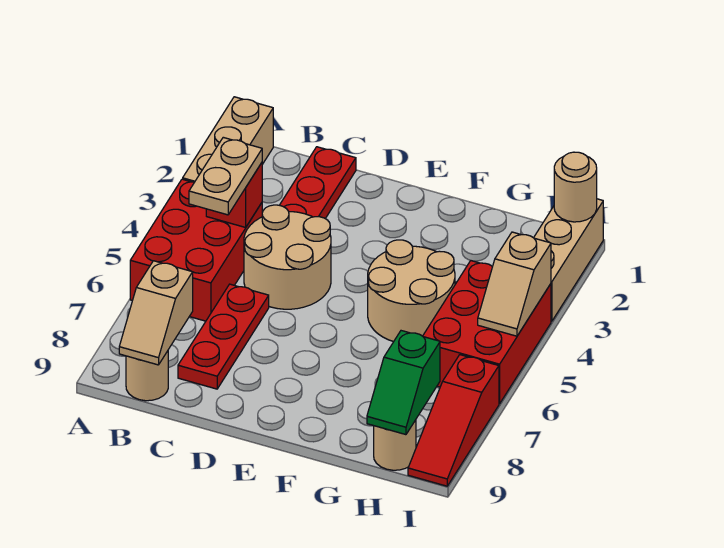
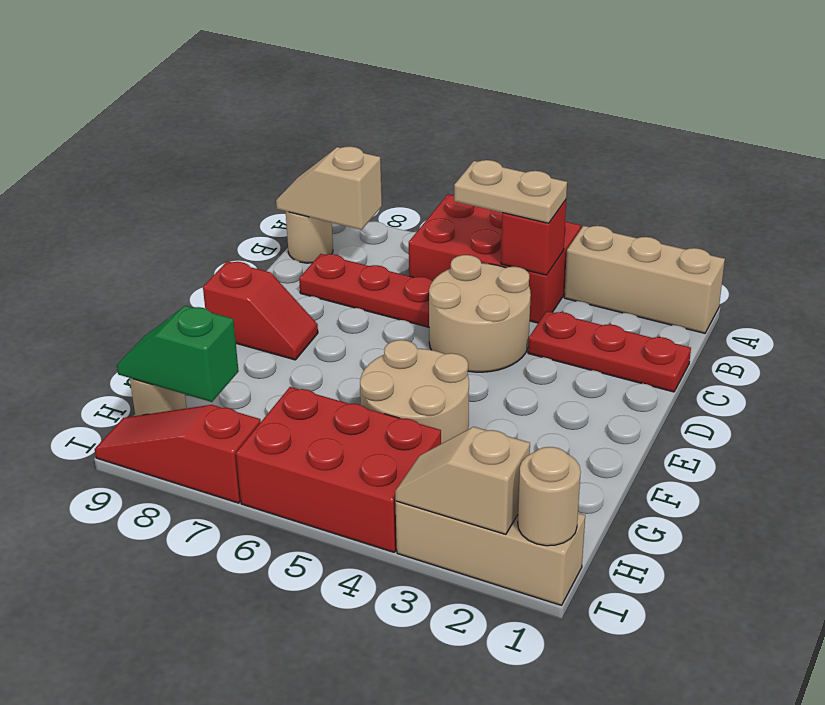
none -> red 1x2 slope [203,261,318,360]
tan 1x2 slope [478,232,551,336] -> tan 1x2 slope moved to [395,427,530,534]

